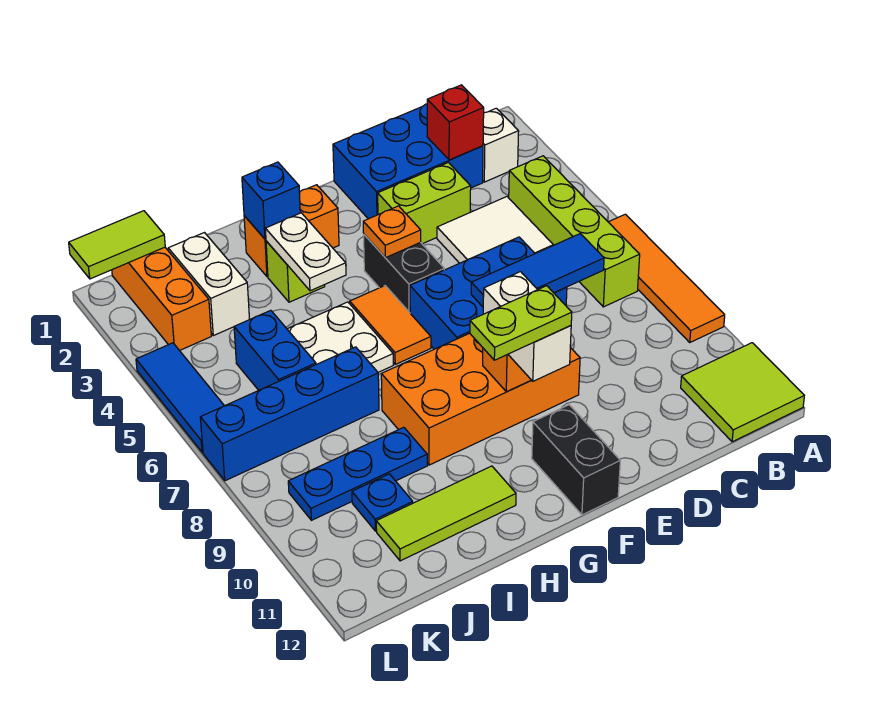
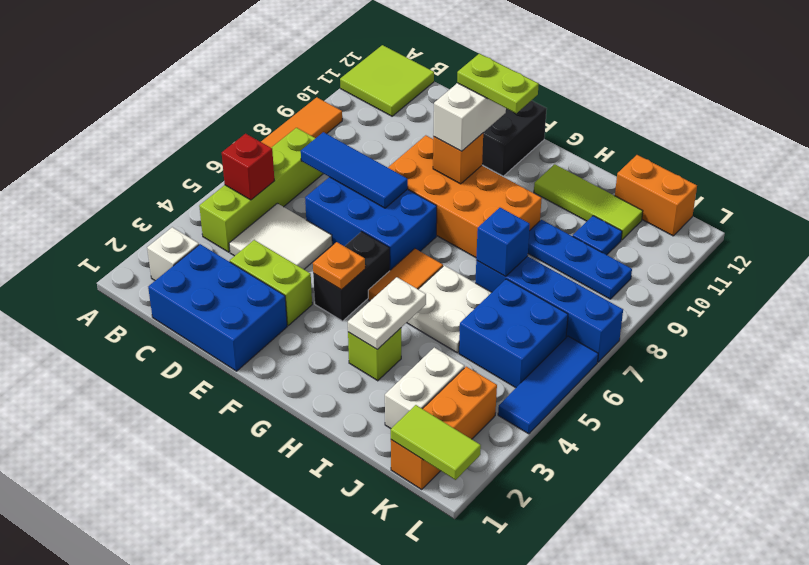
red 1x1 brick [427,85,484,160] -> red 1x1 brick moved to [222,134,274,200]
orange 1x2 brick [244,185,339,277] -> orange 1x2 brick moved to [615,155,697,236]
blue 1x1 brick [242,162,300,239] -> blue 1x1 brick moved to [476,208,530,276]
blue 1x2 brick [234,310,316,390] -> blue 2x2 brick [459,279,568,388]

